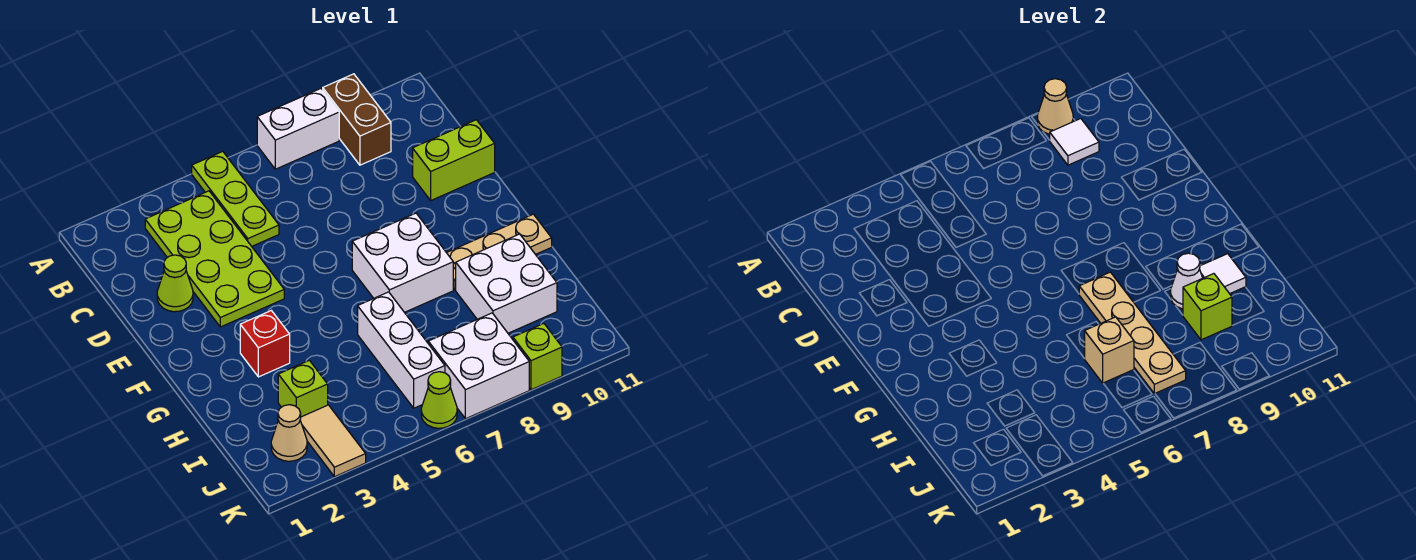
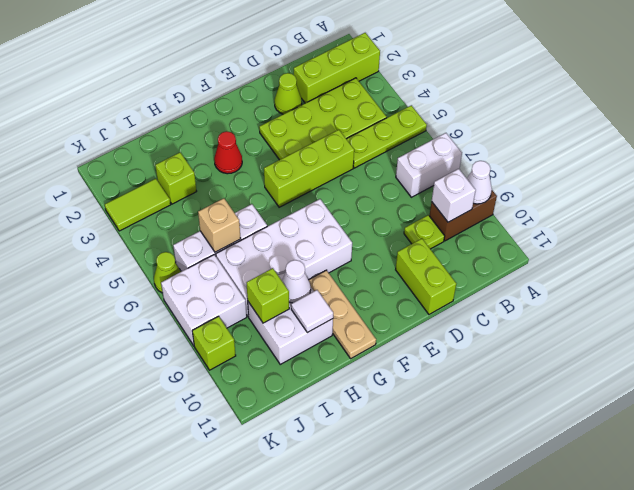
none -> lime 1x3 brick [294,33,380,103]
white 1x2 brick [257,89,339,169] -> white 1x2 brick turned to [396,133,462,197]
tan 1x1 cone [1037,79,1073,134] -> white 1x1 cone [467,161,492,204]
white 1x1 tile [1050,119,1099,165] -> white 1x1 brick [432,169,476,222]
none -> lime 1x1 plate [404,215,445,249]
none -> lime 1x3 brick [264,130,354,207]
white 2x2 brick [352,213,453,312] -> white 2x4 brick [216,199,352,317]
red 1x1 brick [240,311,290,377] -> red 1x1 cone [214,131,242,174]
tan 1x4 plate [1079,272,1186,394] -> none
tan 1x1 cone [271,405,307,461] -> none
tan 1x2 tile [300,405,366,477] -> lime 1x2 tile [105,179,171,231]

